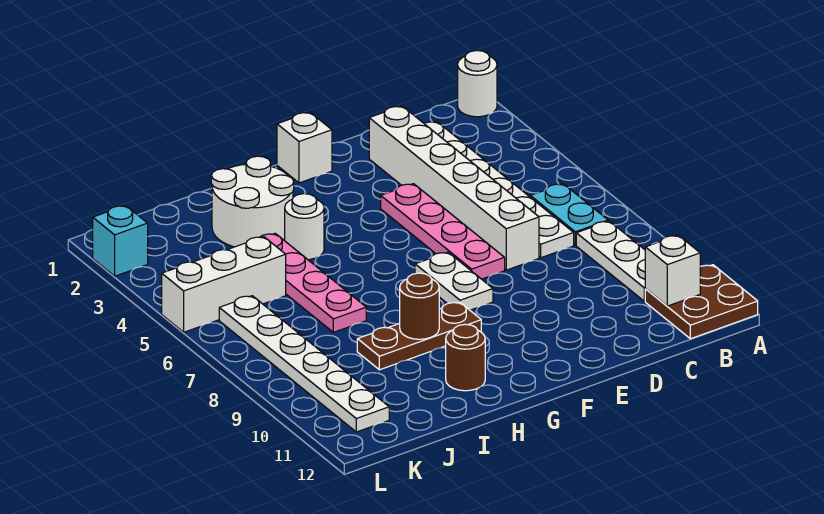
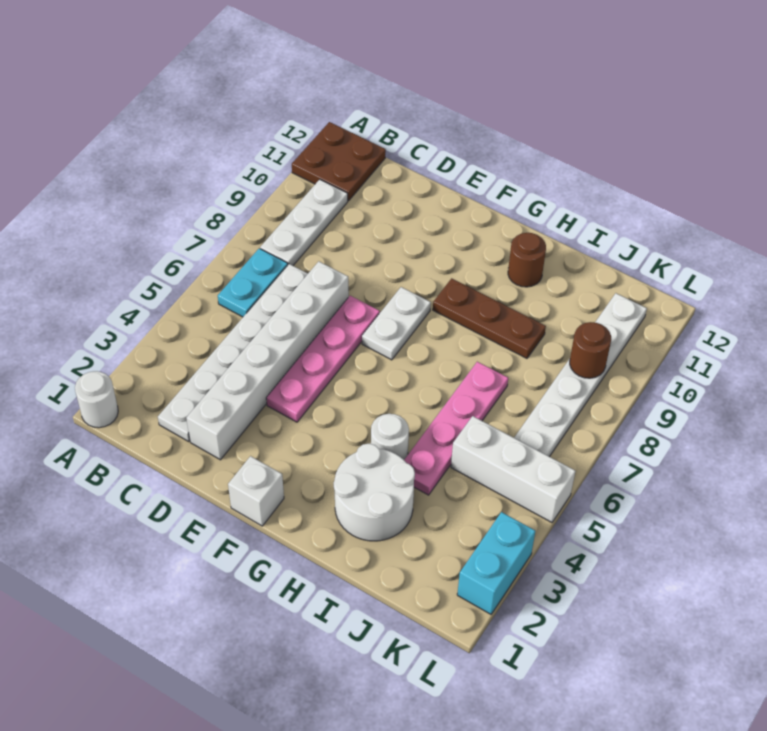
white 1x1 brick [645,235,700,306] -> none
brown 1x1 round brick [400,273,439,339] -> brown 1x1 round brick moved to [570,322,611,378]
cyan 1x1 brick [93,205,148,276] -> cyan 1x2 brick [457,512,535,614]

